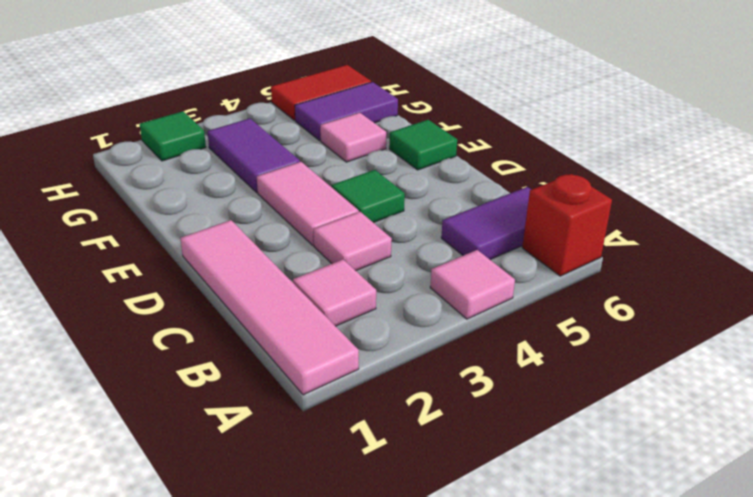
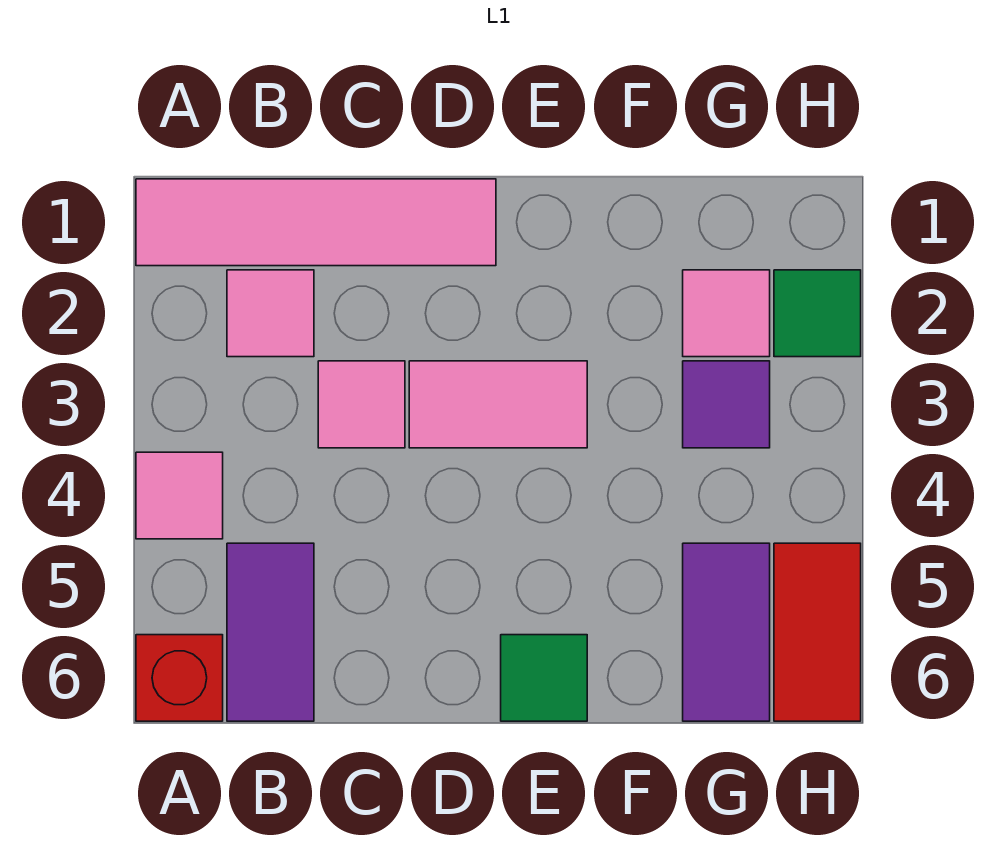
green 1x1 tile [332,170,405,223] -> none
purple 1x2 tile [208,118,300,192] -> purple 1x1 tile [683,361,770,448]
pink 1x1 tile [320,113,386,162] -> pink 1x1 tile moved to [683,270,770,357]

